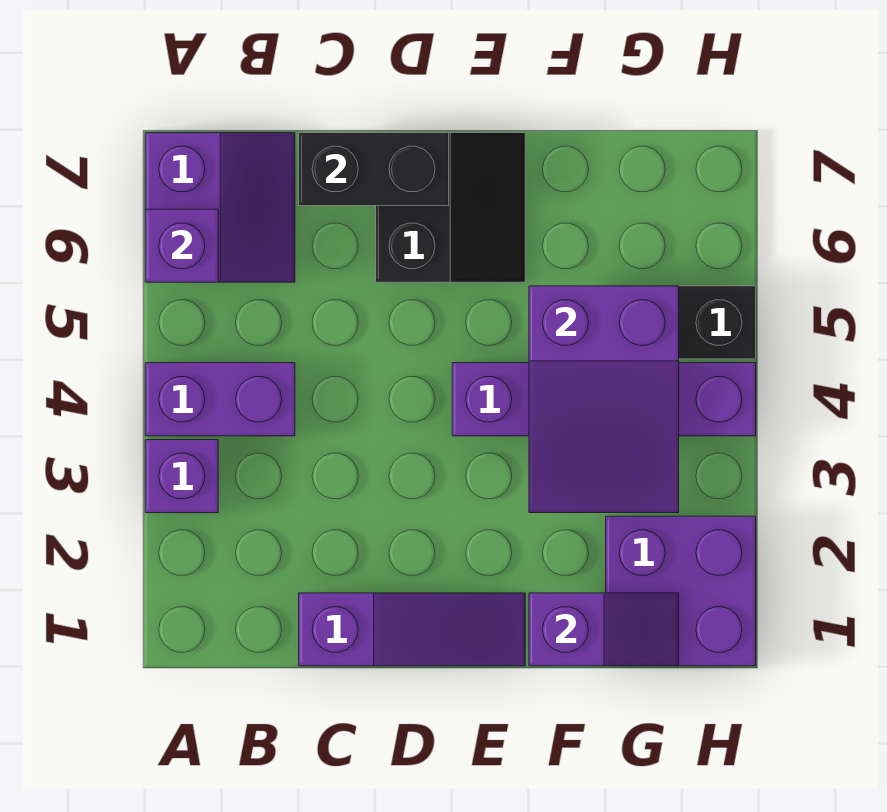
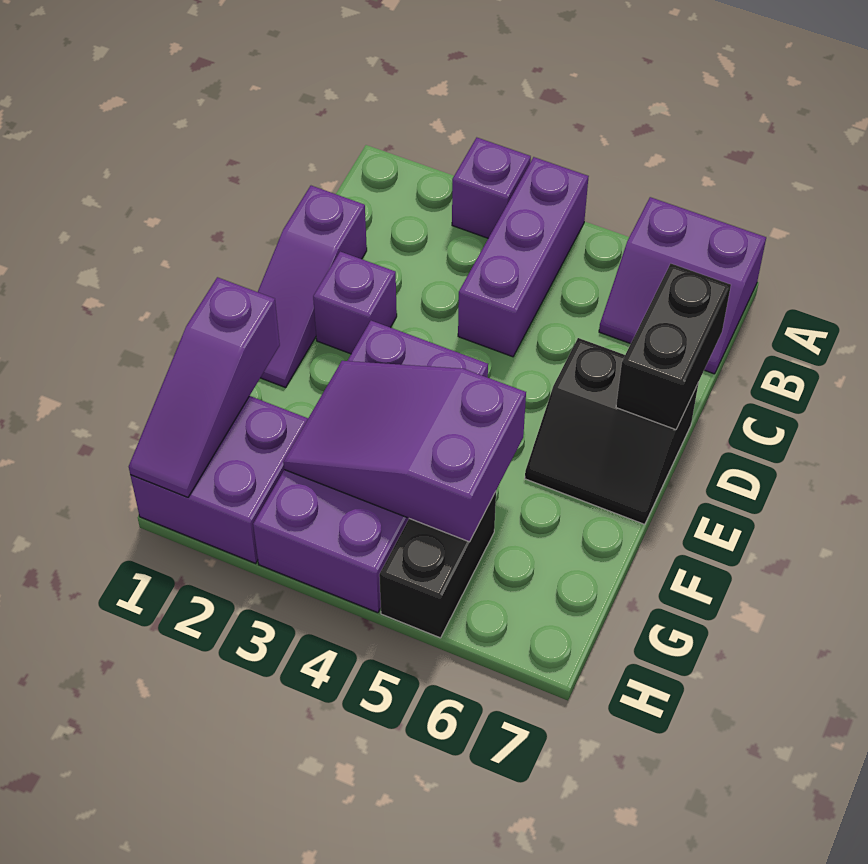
purple 1x2 brick [145,363,295,436] -> purple 1x3 brick [458,157,589,357]
purple 1x1 brick [145,209,218,282] -> purple 1x1 brick moved to [313,252,397,354]
purple 1x4 brick [452,363,756,436] -> purple 2x4 brick [253,321,488,613]
purple 1x2 slope [529,593,679,666] -> purple 1x3 slope [129,277,280,497]

